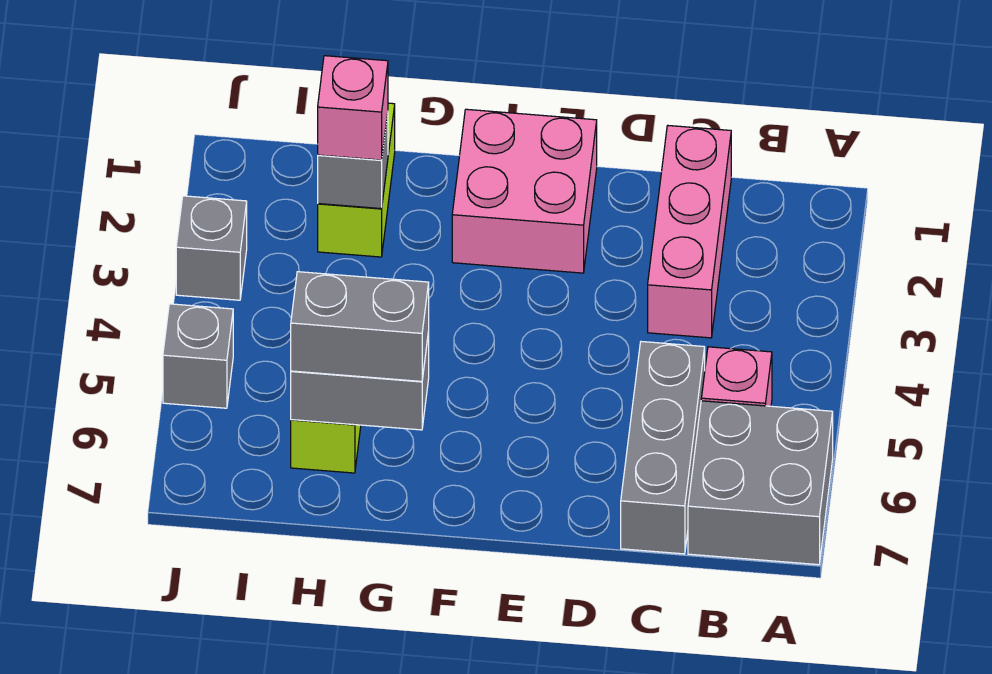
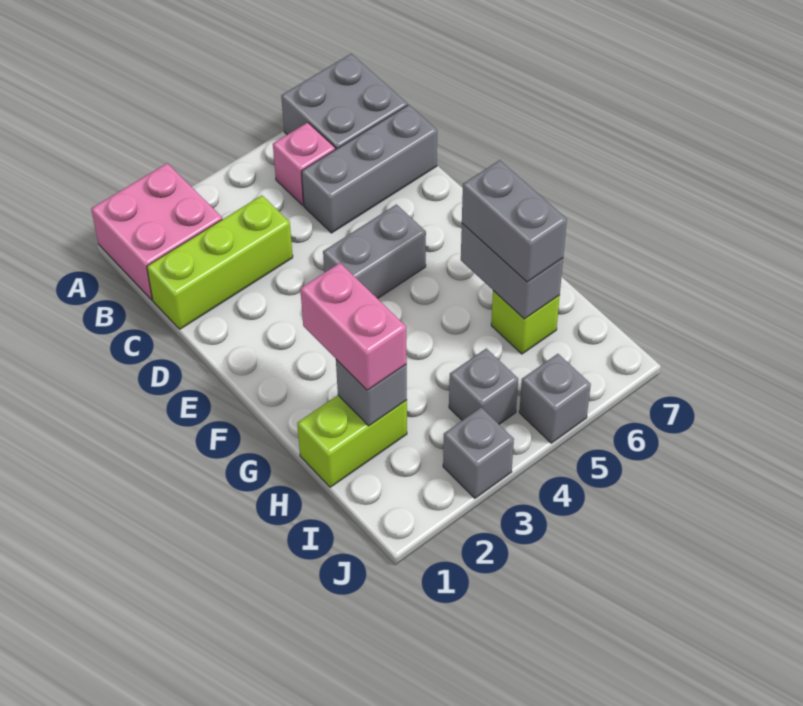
pink 1x3 brick [648,126,731,338] -> lime 1x3 brick [147,195,293,329]
pink 2x2 brick [452,109,597,273] -> pink 2x2 brick moved to [91,163,222,300]
none -> grey 1x2 brick [323,204,426,299]
pink 1x1 brick [318,56,388,160] -> pink 1x2 brick [300,263,407,390]
none -> grey 1x1 brick [449,348,518,424]

